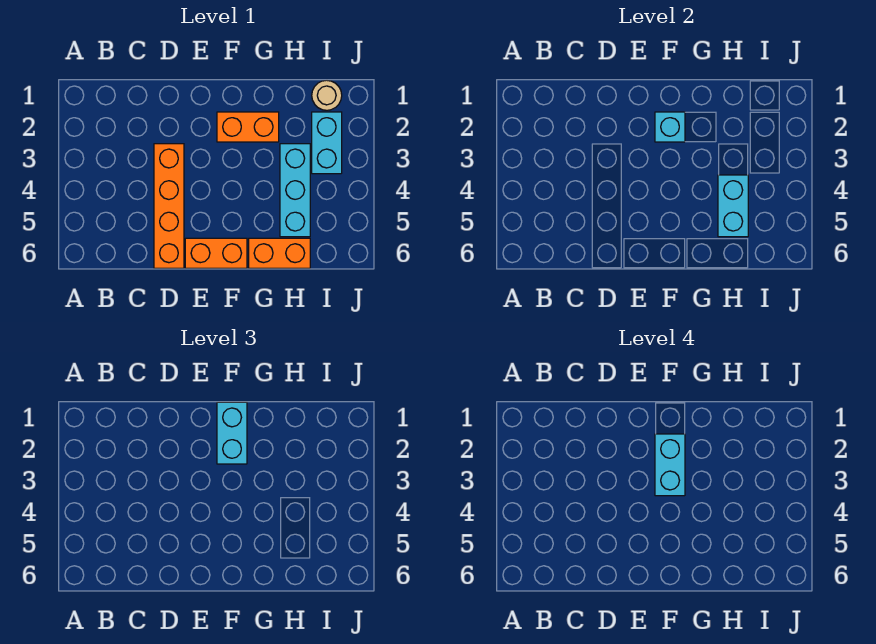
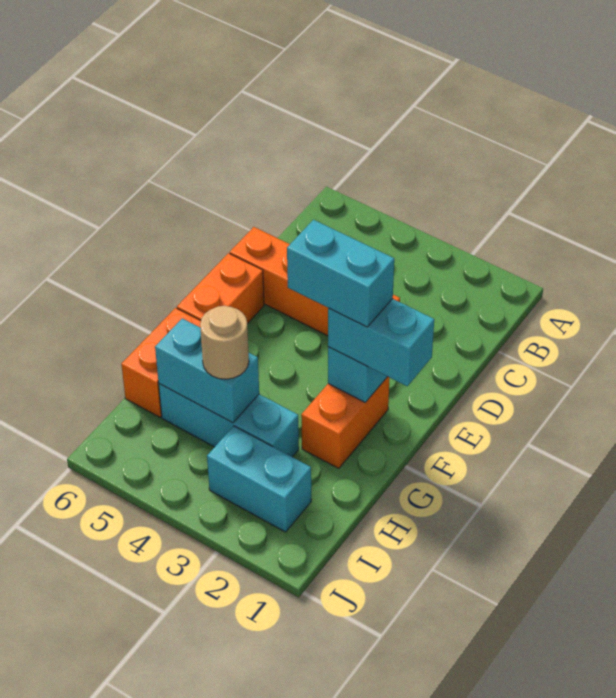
tan 1x1 round brick [312,80,342,110] -> tan 1x1 round brick moved to [200,306,249,379]

